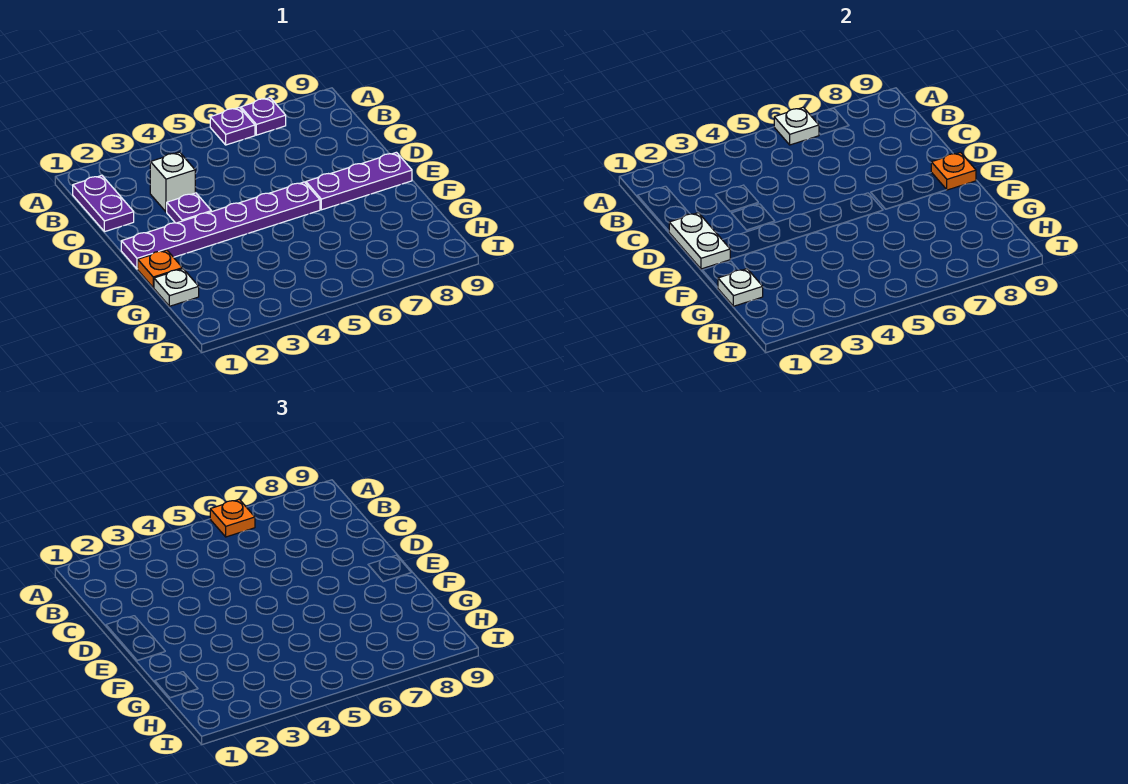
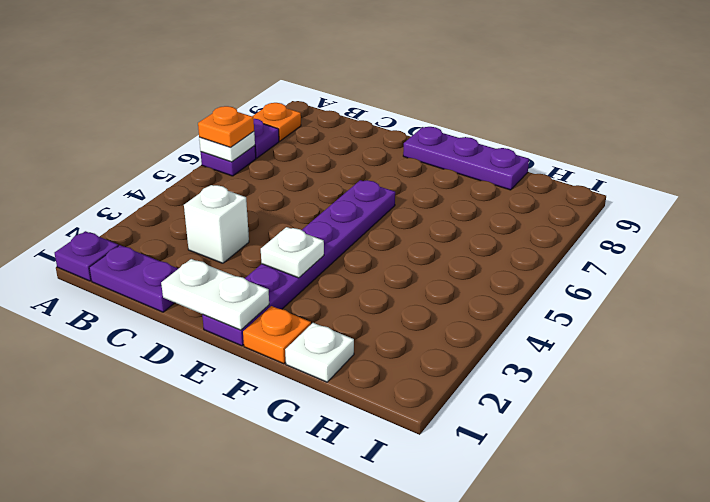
purple 1x1 plate [167,193,211,223] -> purple 1x1 plate moved to [55,231,118,281]
purple 1x3 plate [306,152,412,210] -> purple 1x3 plate turned to [403,127,529,190]
orange 1x1 plate [931,152,976,190] -> orange 1x1 plate moved to [252,103,301,141]
white 1x1 plate [718,269,763,306] -> white 1x1 plate moved to [261,227,324,278]

